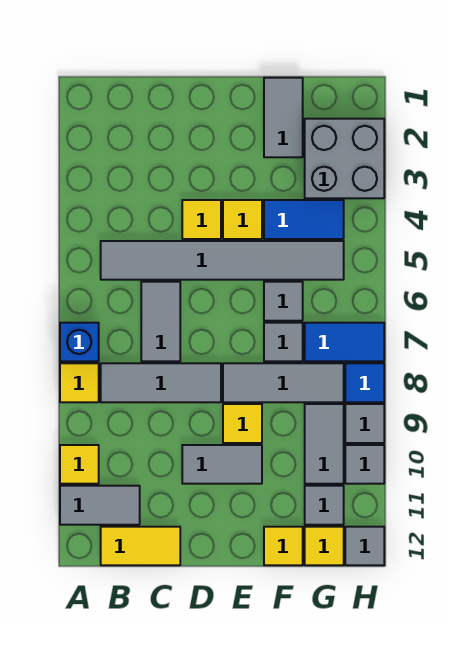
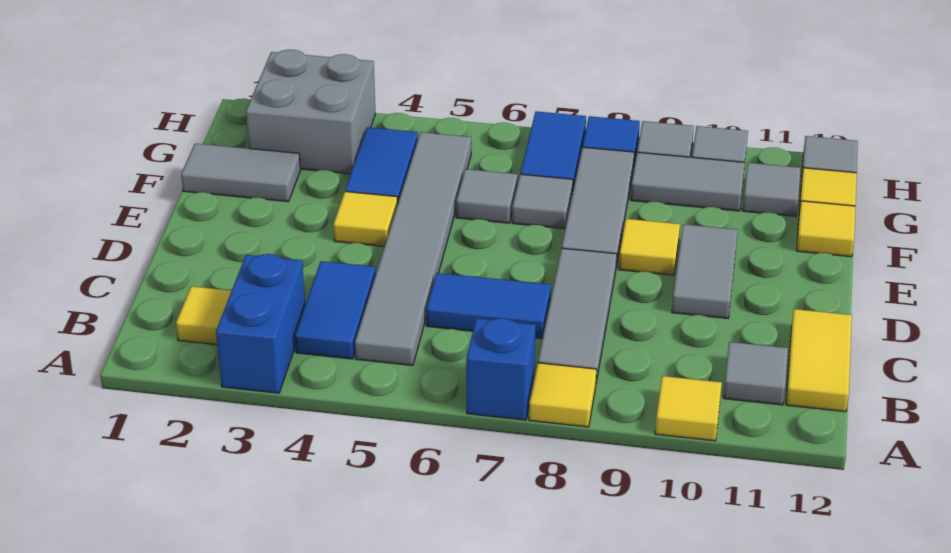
none -> blue 1x2 brick [216,254,305,393]
grey 1x2 tile [60,486,140,525] -> grey 1x1 tile [723,342,788,405]
none -> blue 1x2 tile [295,261,376,359]
grey 1x2 tile [141,282,180,361] -> blue 1x2 tile [426,273,551,339]
yellow 1x1 tile [182,200,221,239] -> yellow 1x1 tile moved to [176,286,232,345]

